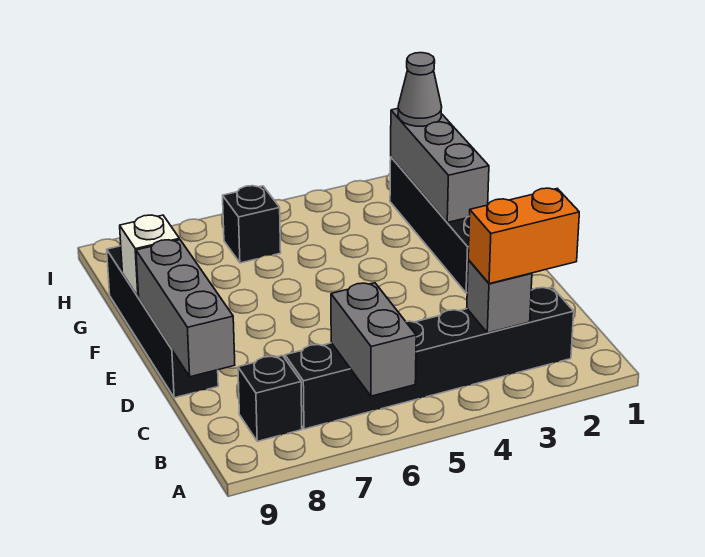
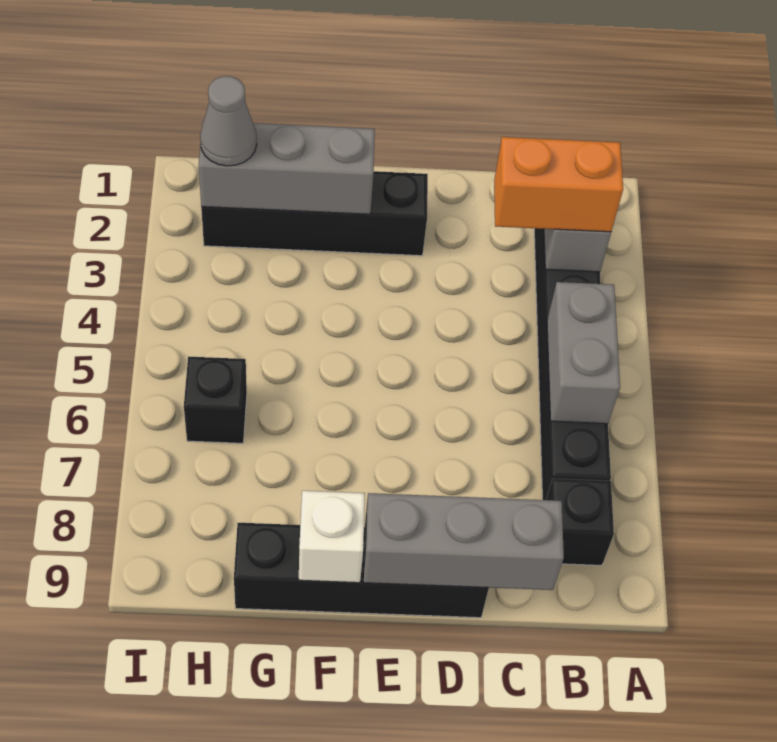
grey 1x2 brick [331,283,416,396] -> grey 1x2 brick turned to [547,282,620,424]
orange 1x2 brick [468,188,579,284] -> orange 1x2 brick turned to [494,137,623,232]

